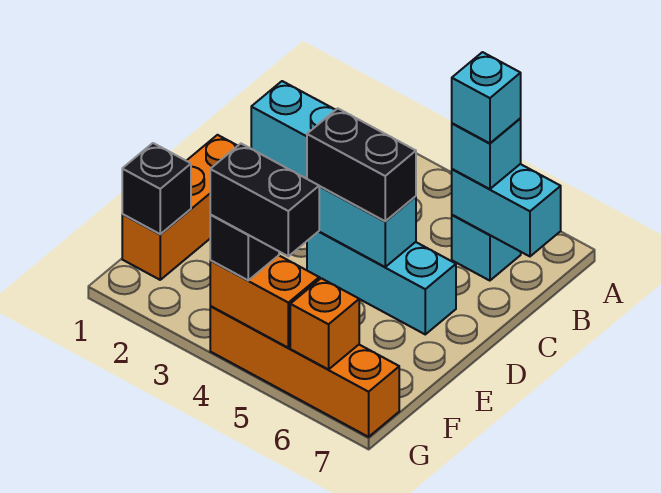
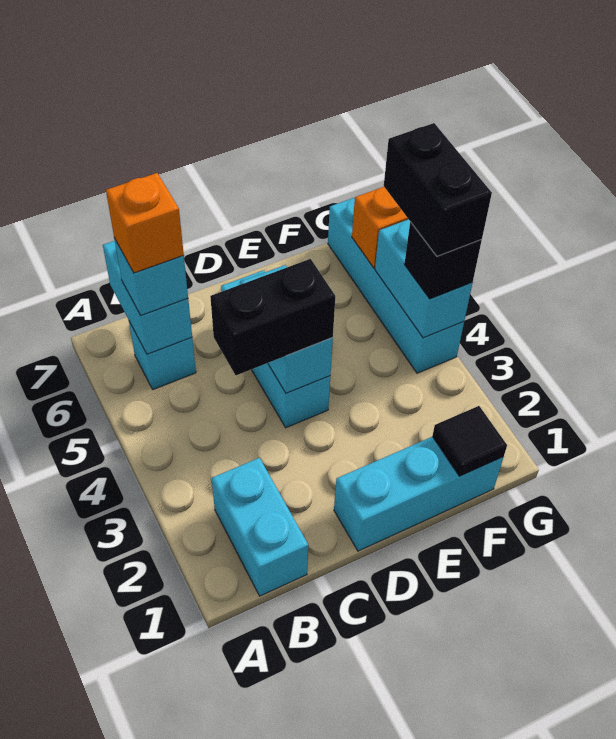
cyan 1x1 brick [452,52,521,143] -> orange 1x1 brick [106,173,184,273]
orange 1x3 brick [122,135,237,280] -> cyan 1x3 brick [334,437,504,551]
black 1x2 brick [307,108,416,221] -> black 1x2 brick turned to [210,259,335,375]
black 1x1 brick [122,143,191,234] -> black 1x1 tile [432,406,507,476]
orange 1x4 brick [210,306,399,437] -> cyan 1x4 brick [328,198,464,373]
orange 1x2 brick [210,255,319,348] -> cyan 1x2 brick [375,219,472,338]

